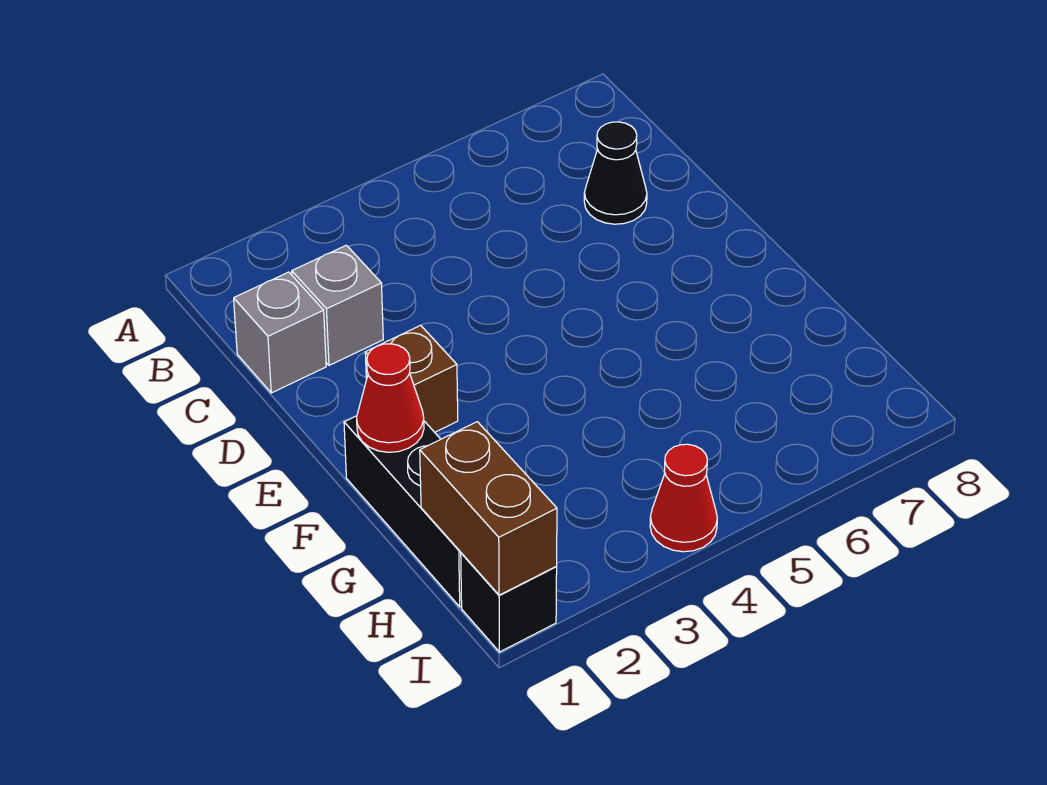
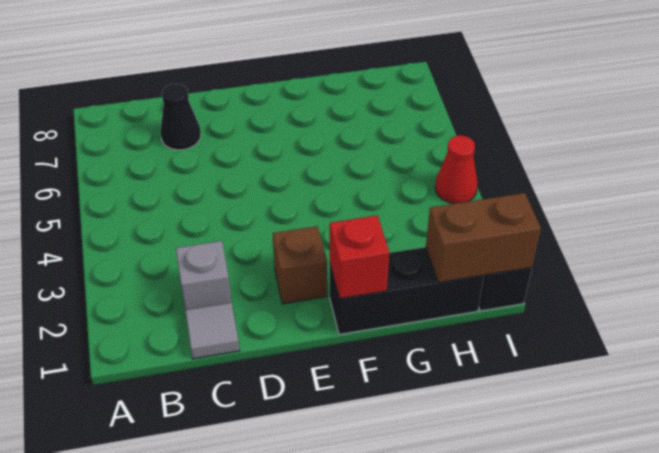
grey 1x1 brick [234,272,326,393] -> grey 1x1 tile [185,303,240,359]
red 1x1 cone [357,344,424,452] -> red 1x1 brick [330,216,389,299]

